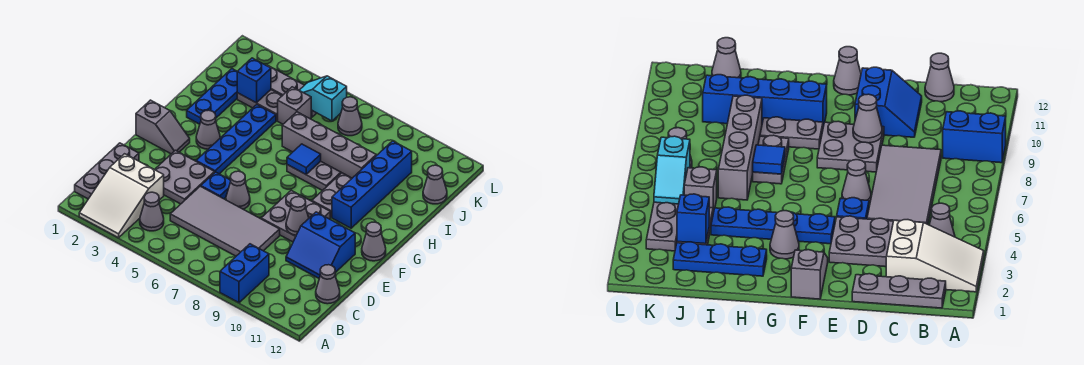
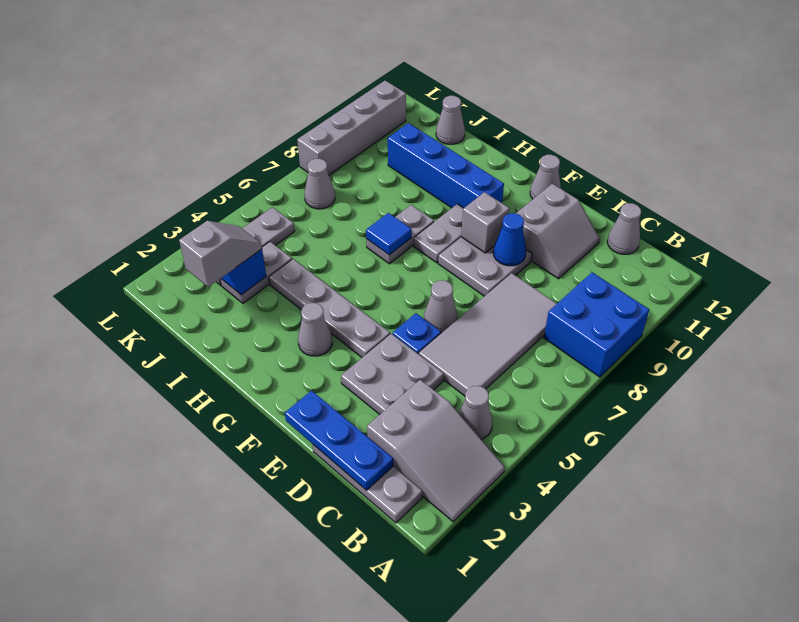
white 2x3 slope [79,154,164,238] -> grey 2x3 slope [367,380,505,522]
blue 1x2 brick [220,244,269,303] -> blue 2x2 brick [544,272,649,377]
blue 2x2 slope [286,212,355,278] -> grey 2x2 slope [516,184,600,279]
grey 1x1 cone [286,197,309,235] -> blue 1x1 cone [493,213,526,266]
grey 1x2 slope [136,100,190,154] -> grey 1x2 slope moved to [179,221,262,287]
blue 1x4 plate [196,105,276,174] -> grey 1x4 plate [269,259,390,357]
grey 1x2 plate [312,173,352,217] -> grey 1x2 plate turned to [414,204,464,263]
blue 1x3 plate [187,69,237,124] -> blue 1x3 plate moved to [285,391,393,490]
grey 1x4 brick [282,112,376,178] -> grey 1x4 brick moved to [297,80,406,175]
grey 1x1 brick [278,87,311,124] -> grey 1x1 brick moved to [461,192,509,253]
cyan 1x2 slope [299,76,347,121] -> none

